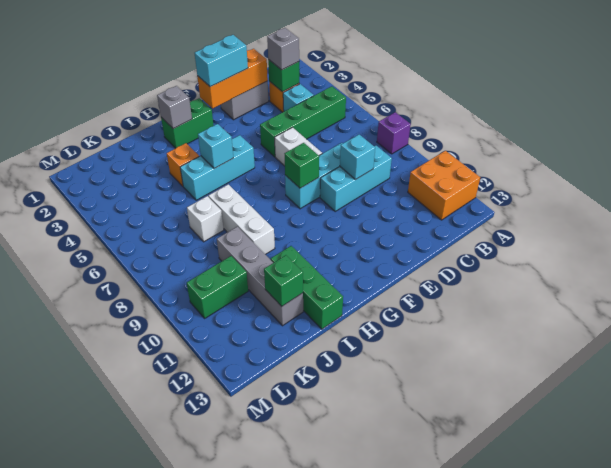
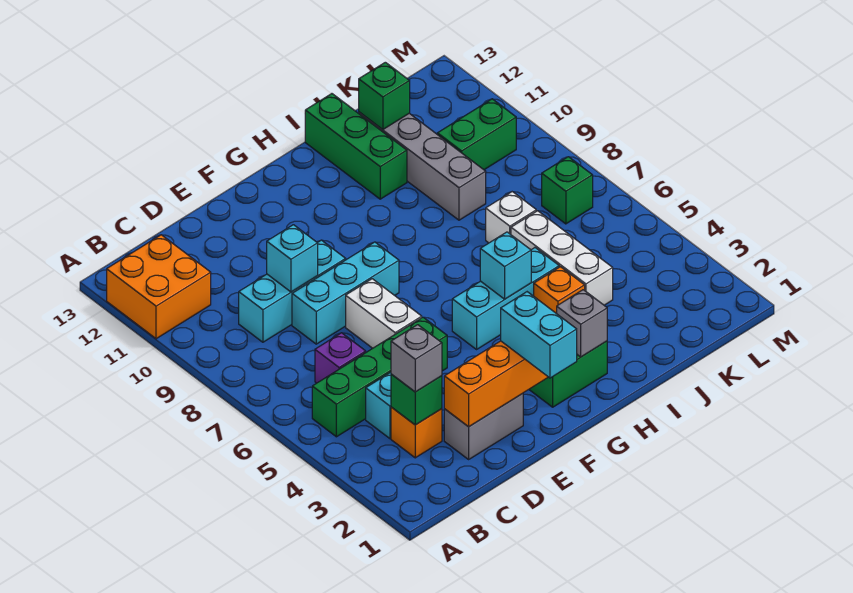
purple 1x1 brick [377,112,411,154] -> purple 1x1 brick moved to [315,333,366,383]
cyan 1x2 brick [195,35,248,87] -> cyan 1x2 brick turned to [501,292,577,378]
green 1x1 brick [285,143,319,188] -> green 1x1 brick moved to [542,157,593,224]
white 1x3 brick [208,184,275,254] -> white 1x3 brick moved to [511,211,613,305]

